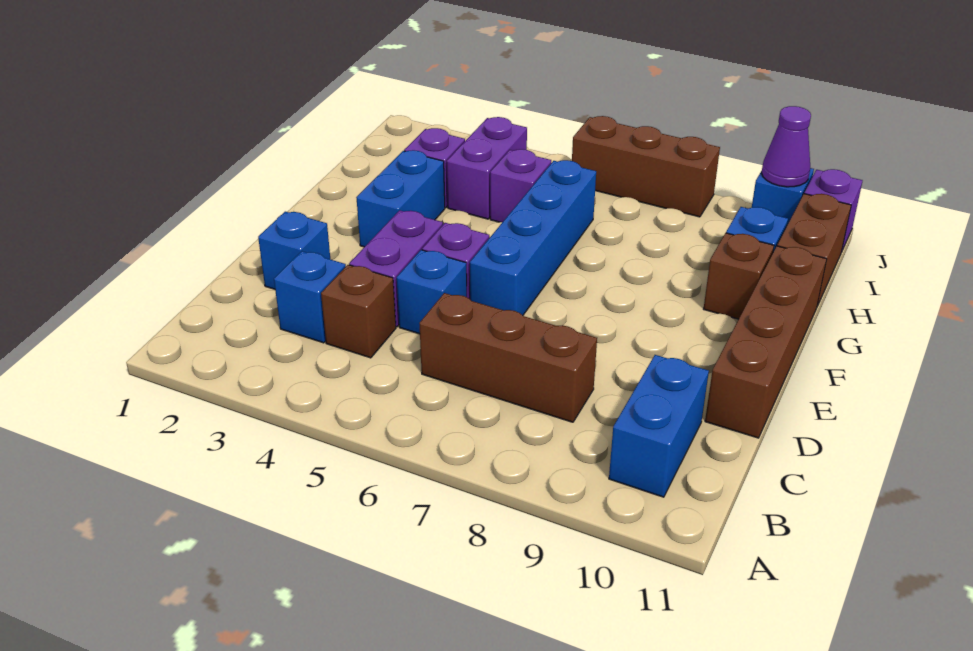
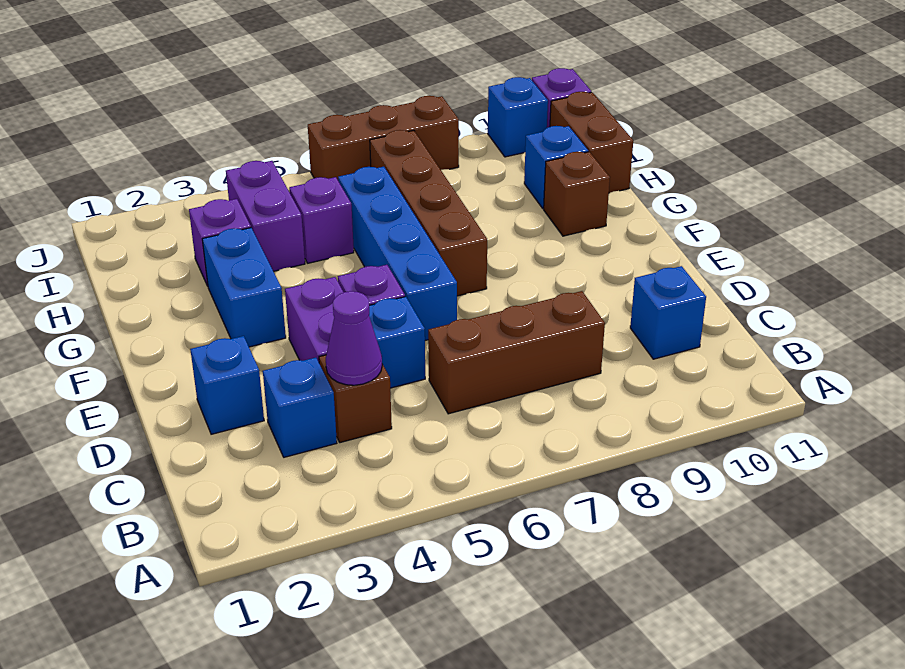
blue 1x2 brick [609,355,709,497] -> blue 1x1 brick [630,266,706,359]
brown 1x4 brick [705,246,827,438] -> brown 1x4 brick moved to [370,130,487,296]
purple 1x1 cone [762,106,811,187] -> purple 1x1 cone moved to [326,291,382,385]

